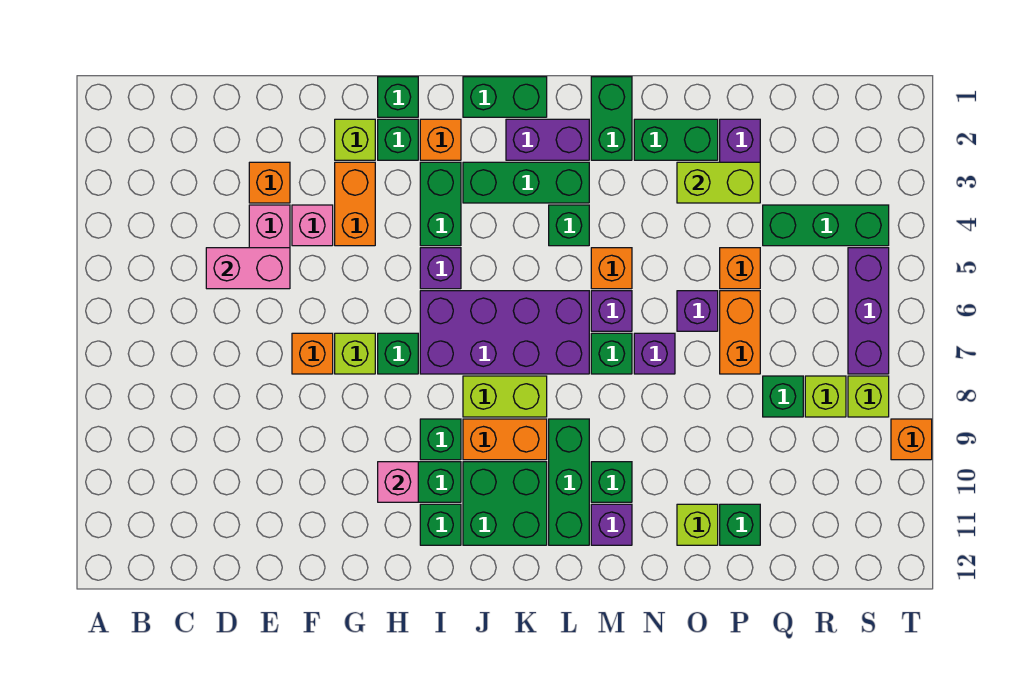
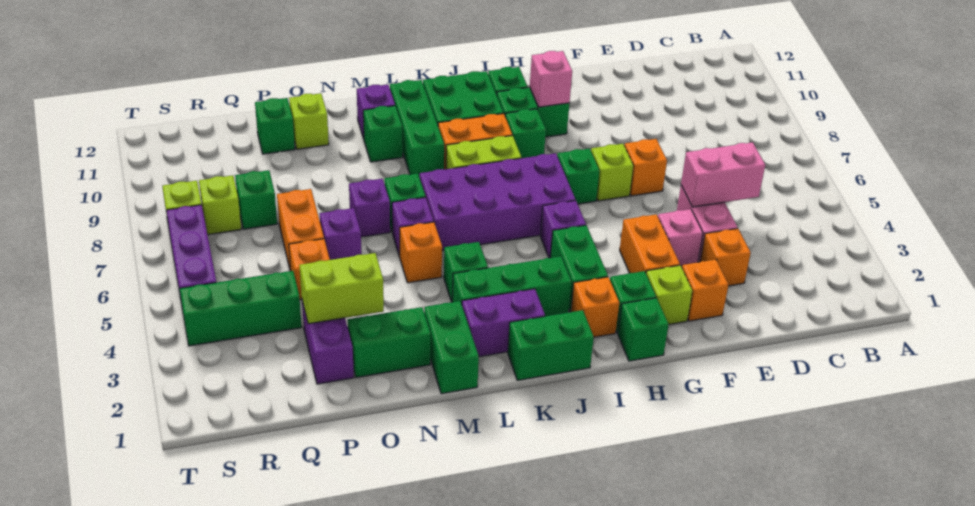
orange 1x1 brick [891,419,932,460] -> orange 1x1 brick moved to [682,260,728,321]

